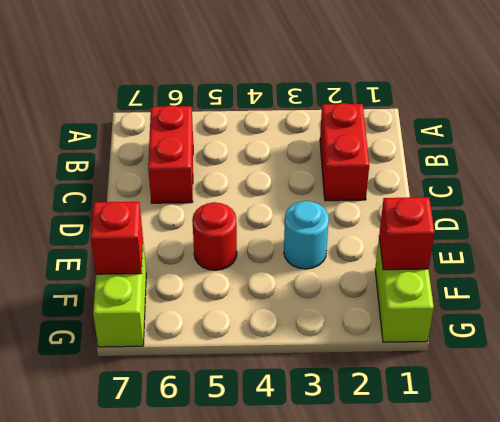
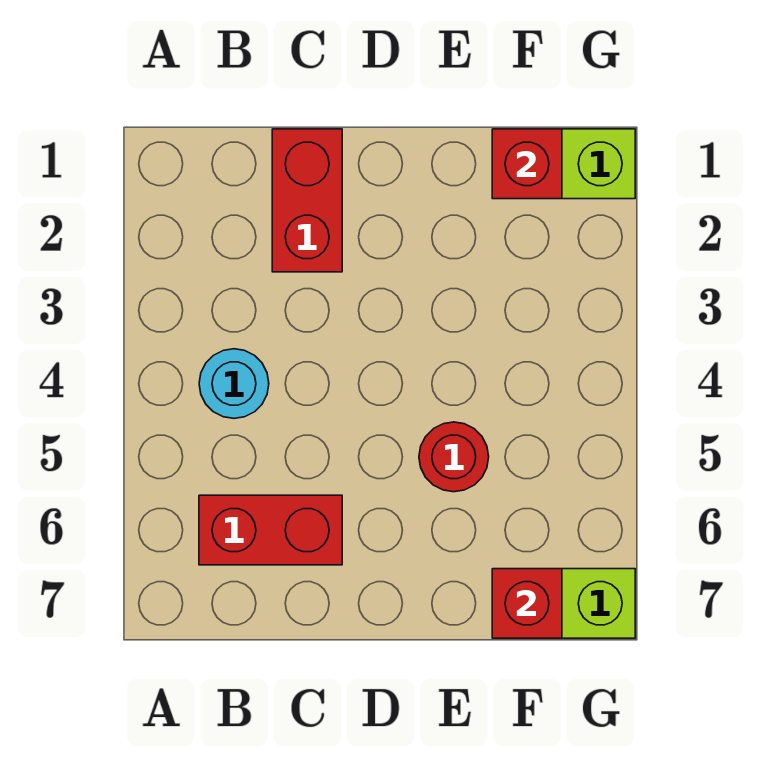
red 1x2 brick [320,103,369,201] -> red 1x2 brick turned to [272,129,342,272]
cyan 1x1 round brick [284,201,329,269] -> cyan 1x1 round brick moved to [199,349,269,418]

